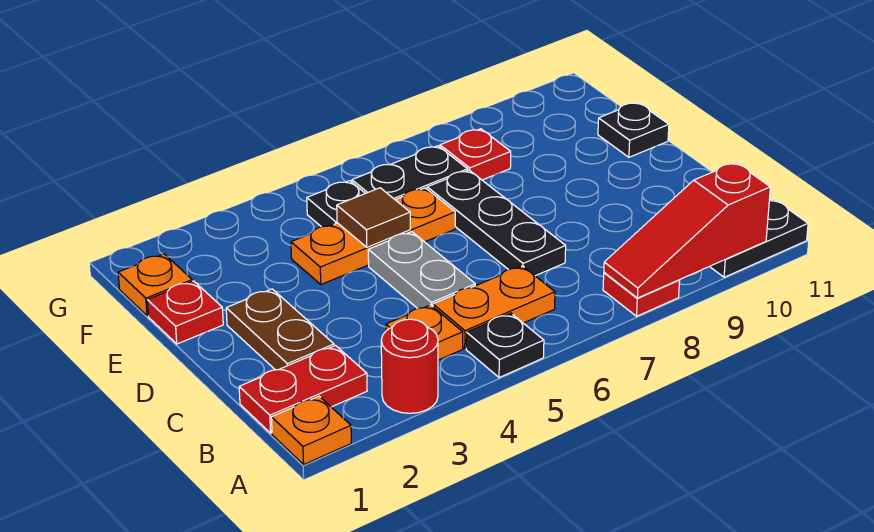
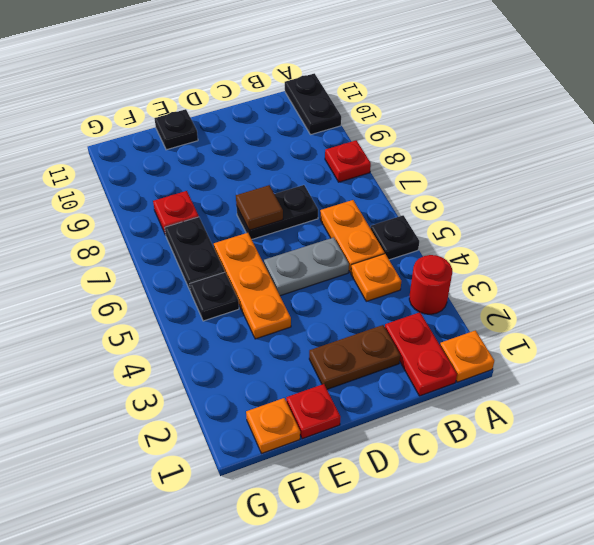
red 1x3 slope [604,162,770,298] -> none
black 1x3 plate [427,170,566,276] -> black 1x2 plate [237,185,318,239]
brown 1x1 tile [337,188,410,247] -> brown 1x1 tile moved to [236,185,283,230]

